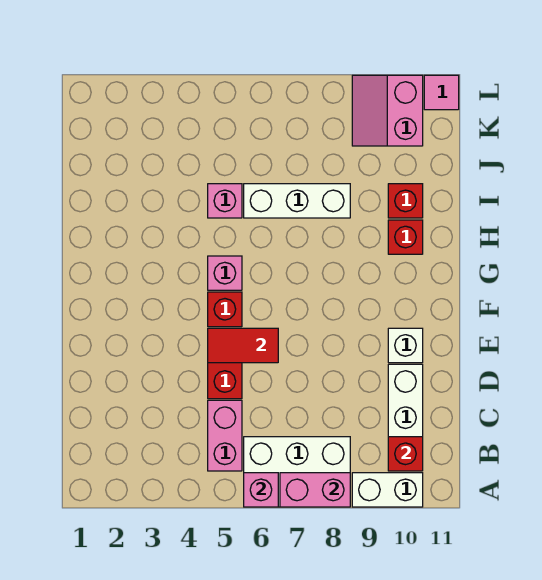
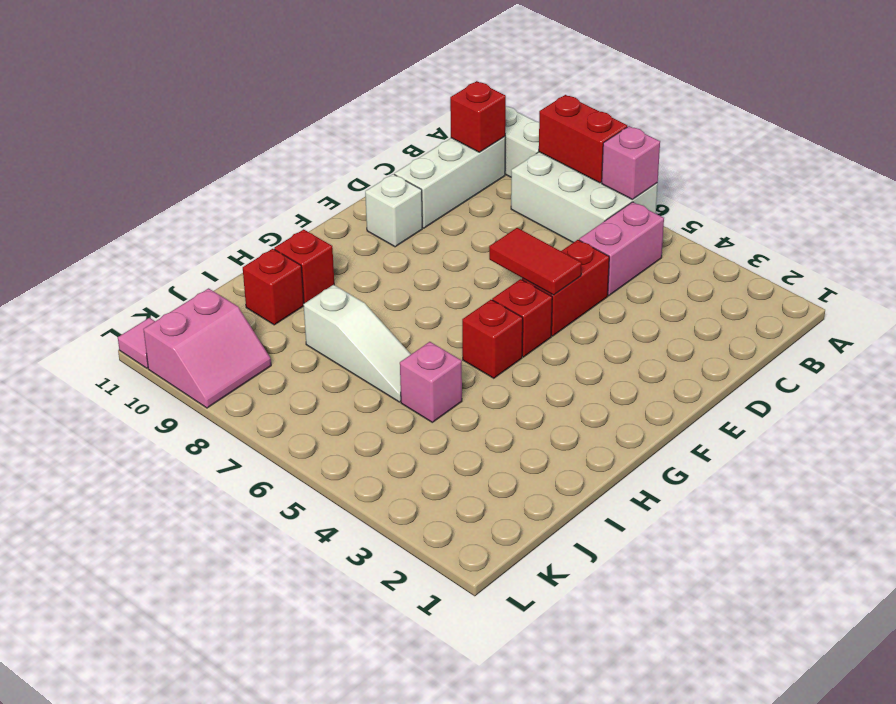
pink 1x2 brick [280,473,350,507] -> red 1x2 brick [539,95,627,183]
pink 1x1 brick [208,256,242,290] -> red 1x1 brick [462,300,523,378]
white 1x3 brick [244,184,350,218] -> white 1x3 slope [303,285,411,402]

